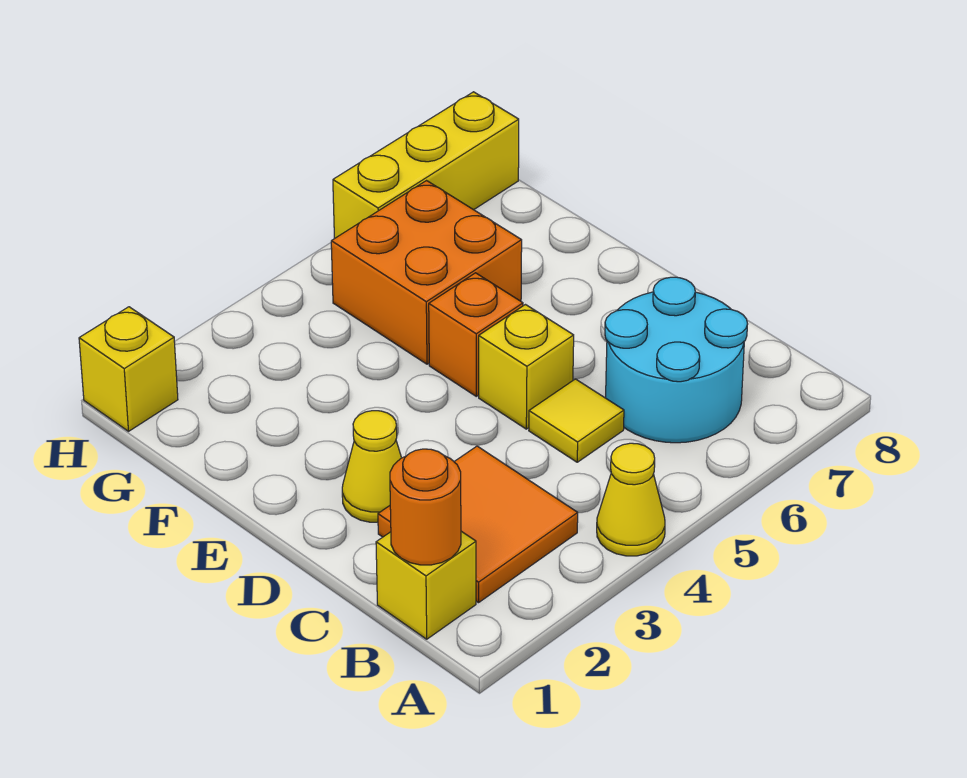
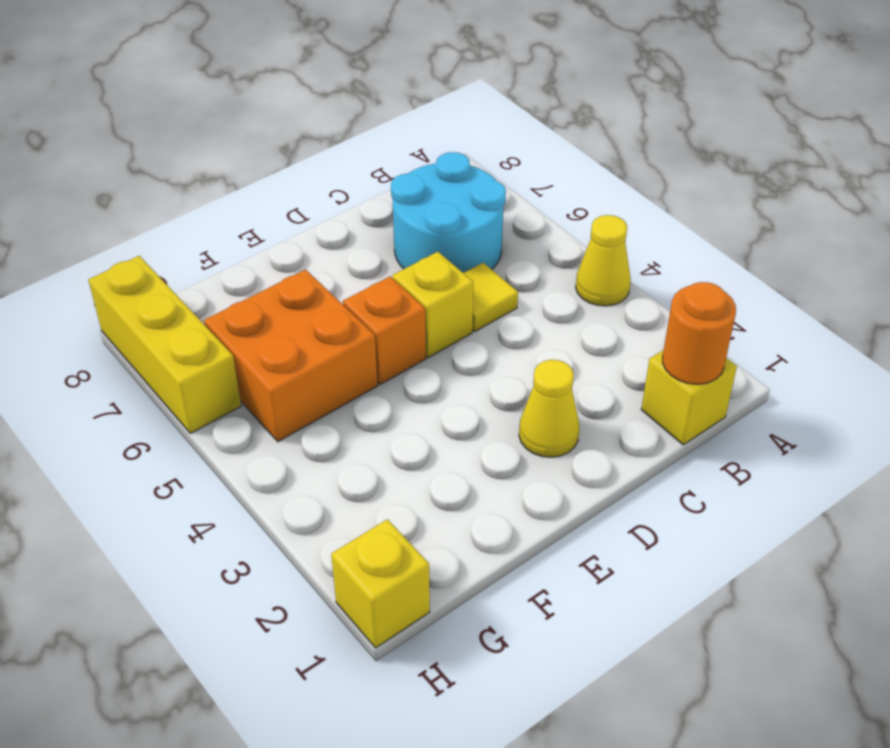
orange 2x2 tile [378,446,578,603] -> none

